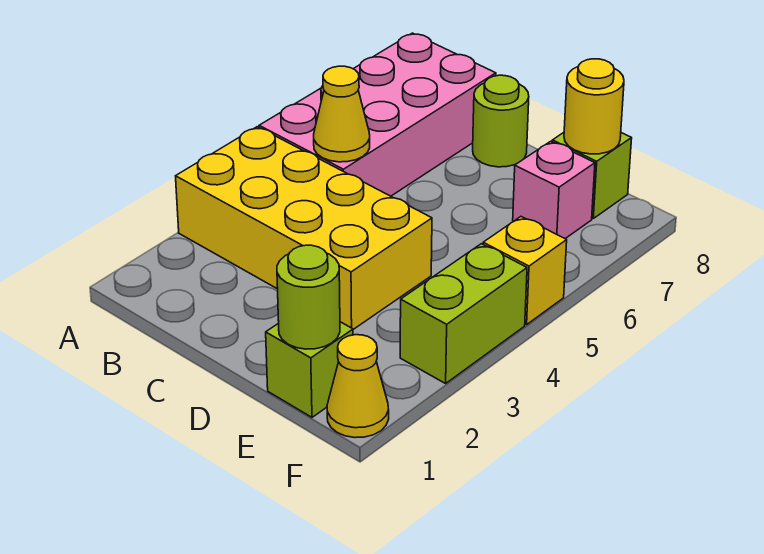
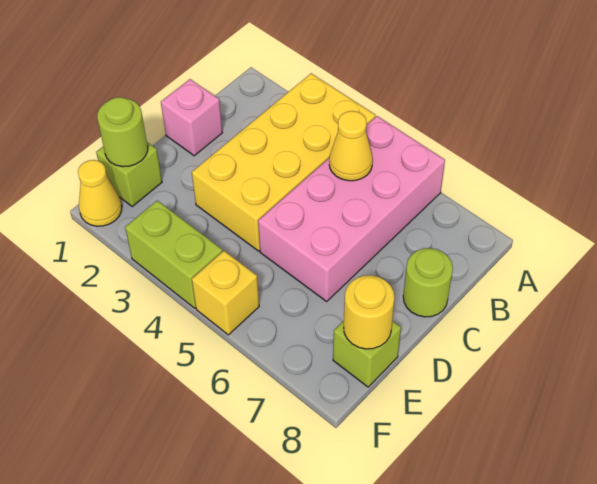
pink 2x4 brick [259,33,496,196] -> pink 2x4 brick turned to [258,116,445,301]
pink 1x1 brick [513,141,595,239] -> pink 1x1 brick moved to [161,79,222,156]

